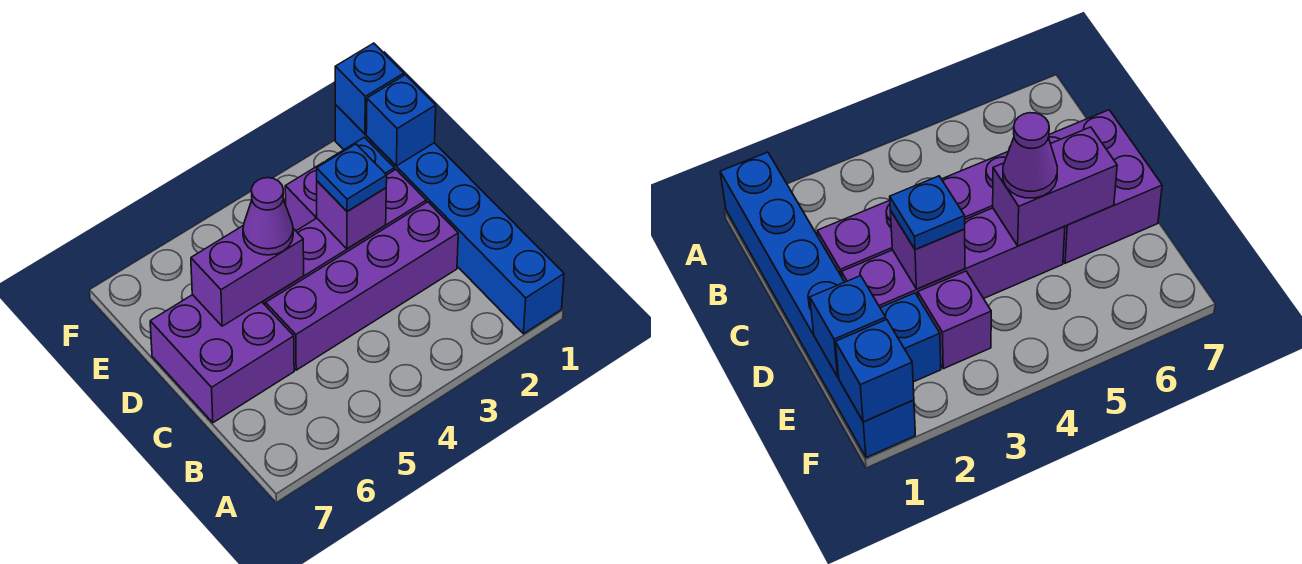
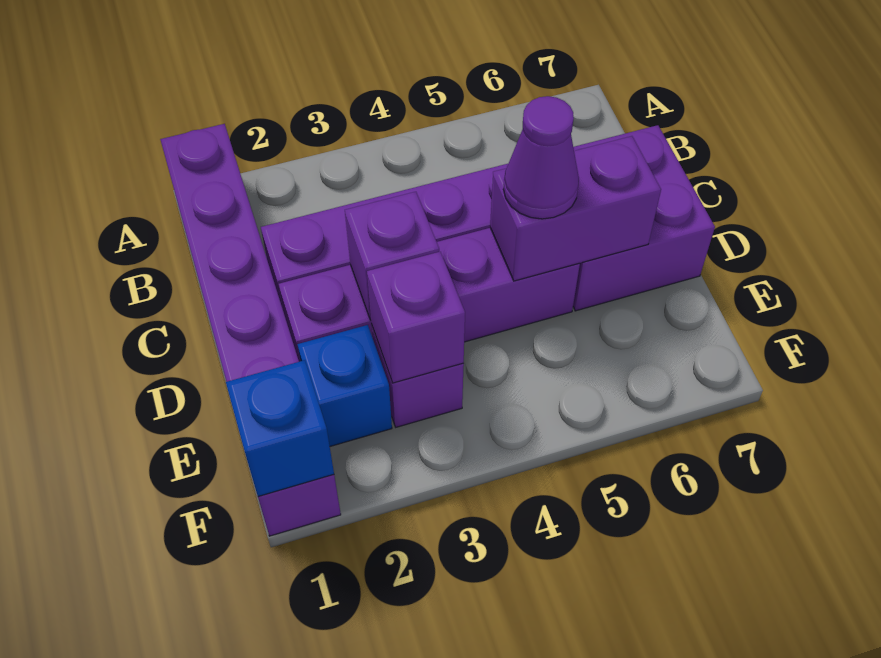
blue 1x6 brick [335,105,564,334] -> purple 1x6 brick [160,124,341,536]
blue 1x1 plate [317,144,387,212] -> none
blue 1x1 brick [366,75,436,166] -> none
none -> purple 1x1 brick [367,252,465,383]

